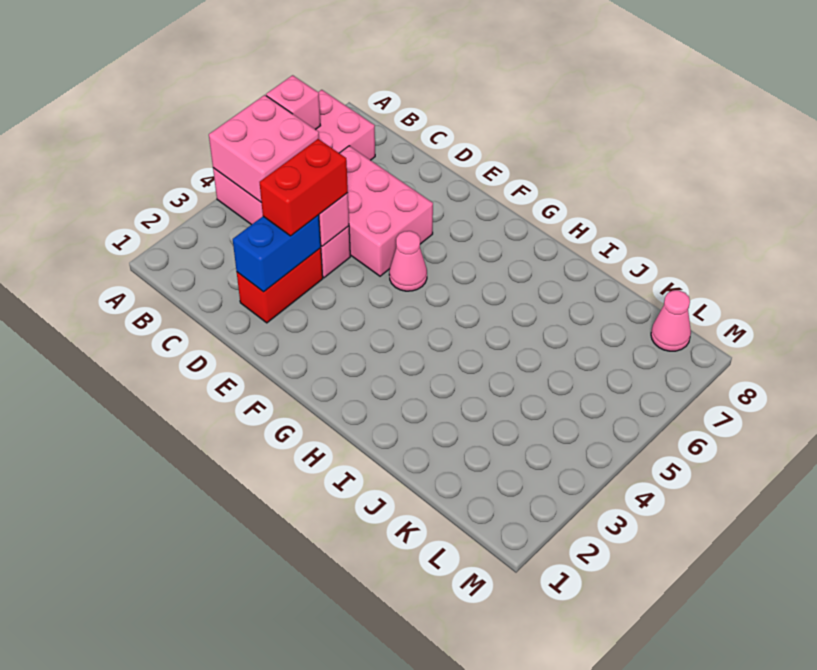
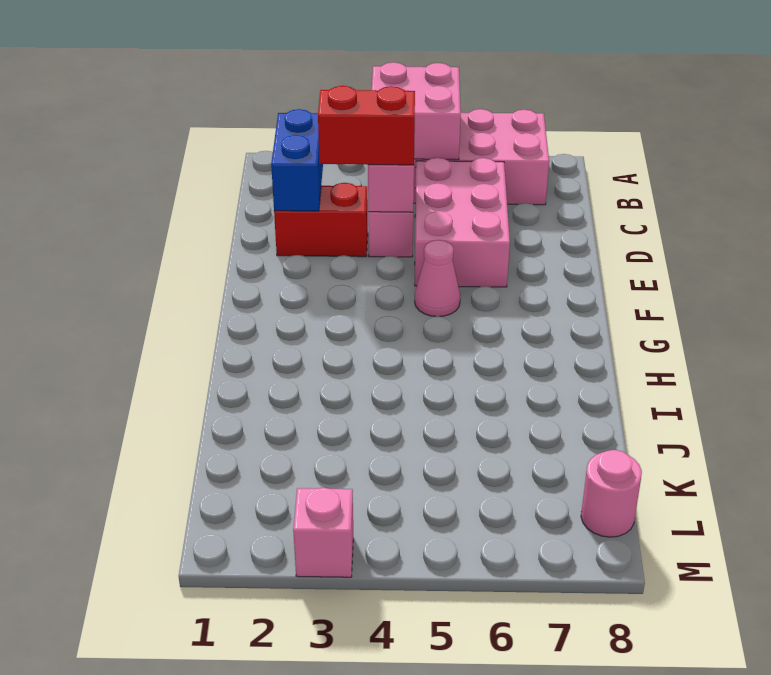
pink 1x1 brick [266,75,321,130] -> pink 1x1 brick moved to [293,488,353,577]
blue 1x2 brick [233,215,321,292] -> blue 1x2 brick turned to [271,109,323,211]
pink 1x1 cone [651,290,691,351] -> pink 1x1 round brick [581,450,642,537]

